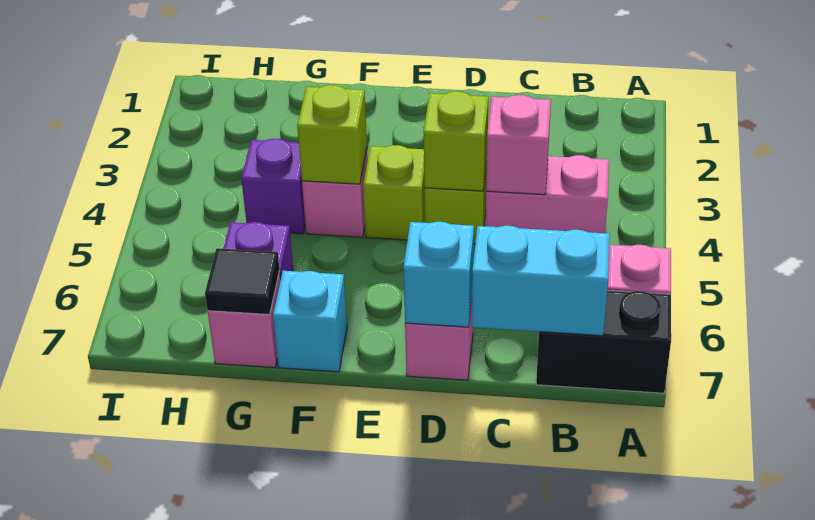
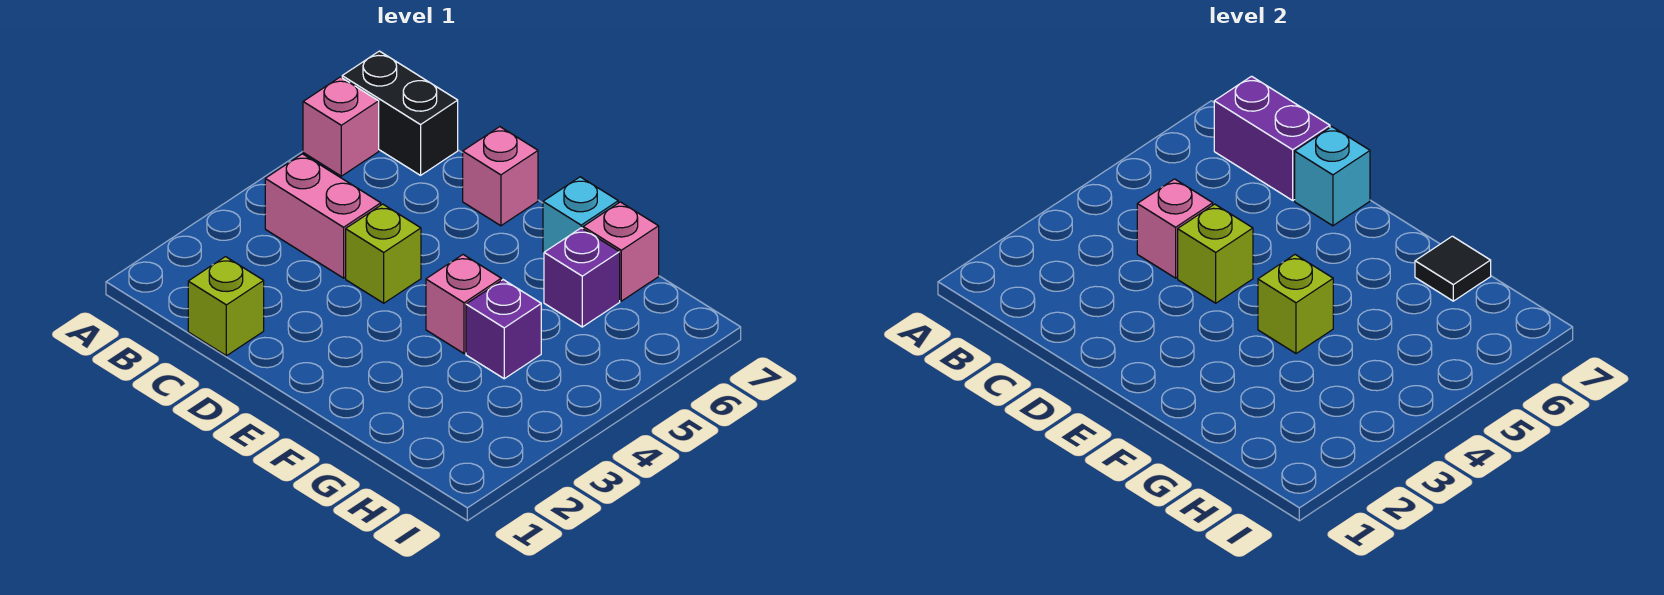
cyan 1x2 brick [472,226,610,336] -> purple 1x2 brick [1214,76,1330,200]
lime 1x1 brick [363,145,425,240] -> lime 1x1 brick moved to [188,257,264,356]

